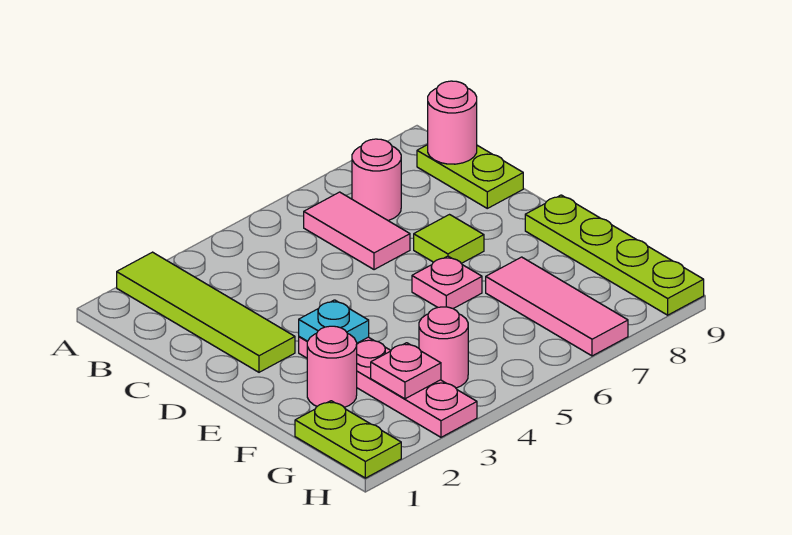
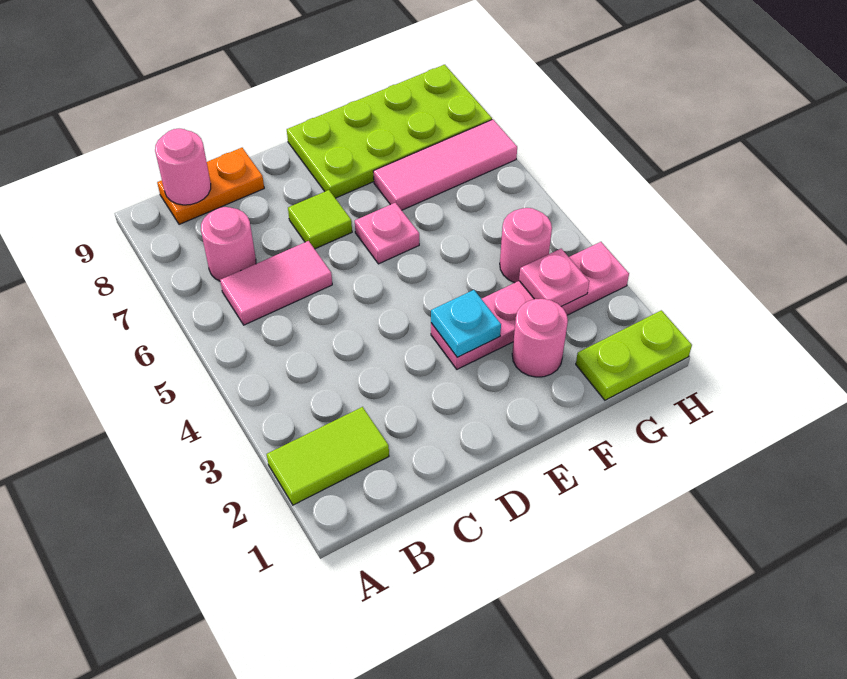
lime 1x4 tile [117,252,295,372] -> lime 1x2 tile [267,407,389,505]
lime 1x2 plate [417,145,523,208] -> orange 1x2 plate [157,148,264,224]
lime 1x4 plate [525,195,704,315] -> lime 2x4 plate [287,65,492,198]

